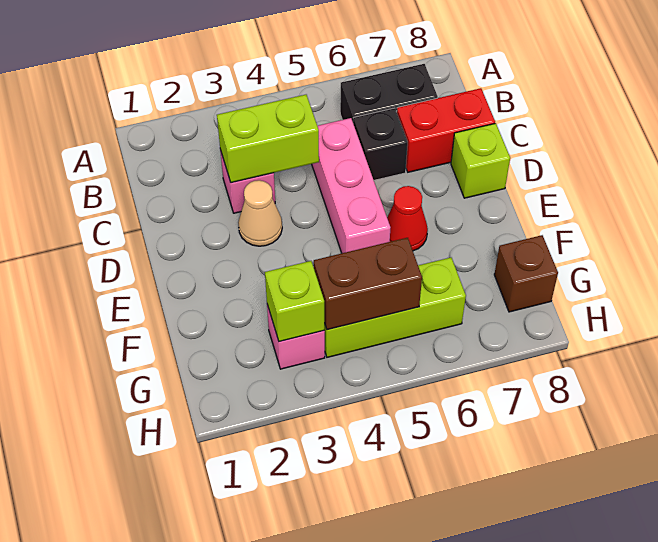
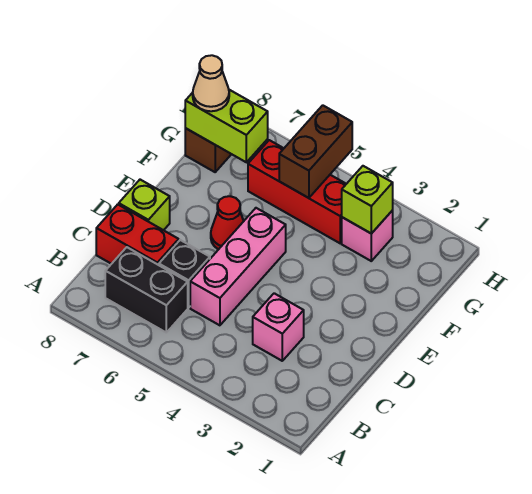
lime 1x2 brick [217,95,319,183] -> lime 1x2 brick moved to [185,90,268,162]
tan 1x1 cone [238,180,282,246] -> tan 1x1 cone moved to [193,55,229,111]
lime 1x3 brick [324,257,466,357] -> red 1x3 brick [248,140,346,243]
brown 1x2 brick [314,238,422,330] -> brown 1x2 brick turned to [279,105,352,198]

